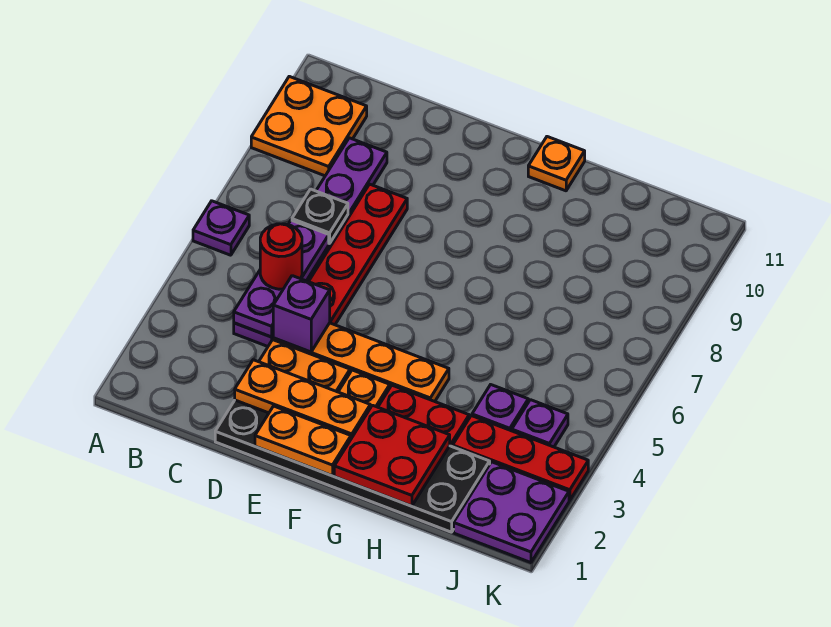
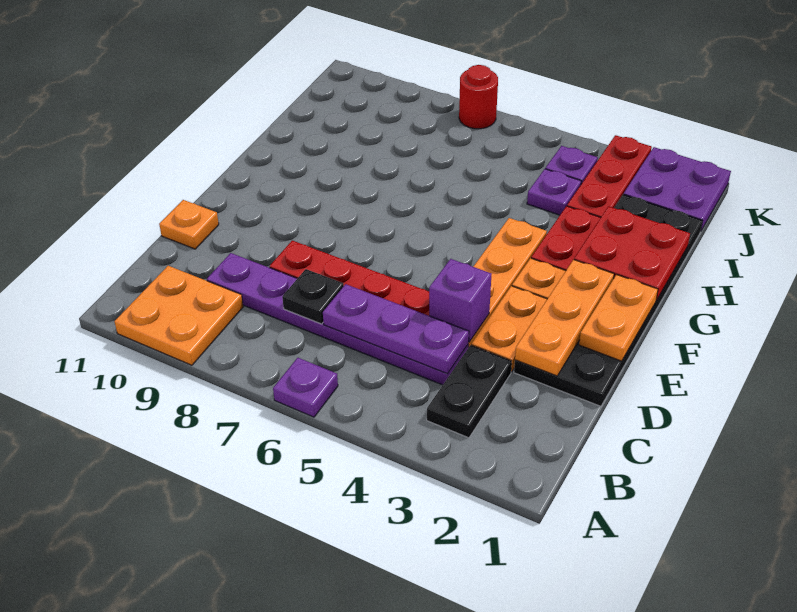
none -> black 1x2 plate [427,345,512,438]
red 1x1 round brick [260,224,302,289] -> red 1x1 round brick moved to [459,65,498,129]
orange 1x1 plate [528,137,585,191] -> orange 1x1 plate moved to [159,200,219,249]

